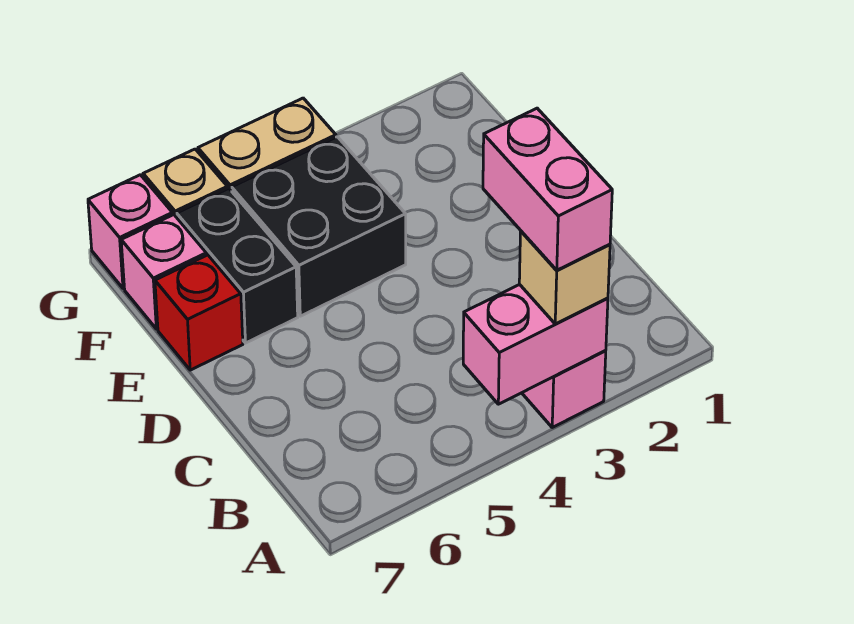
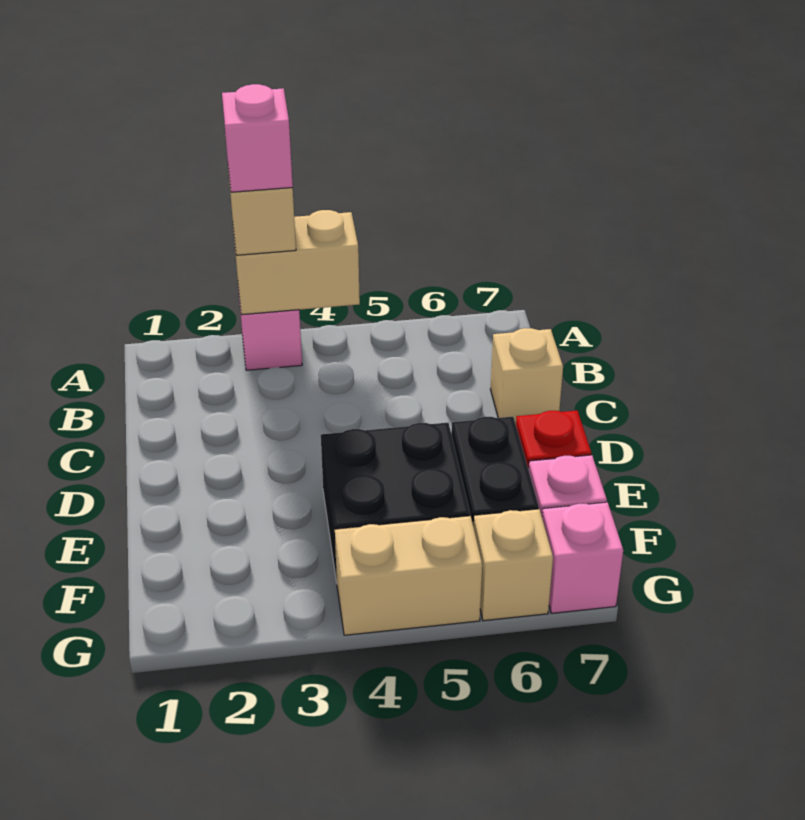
pink 1x2 brick [463,285,608,404] -> tan 1x2 brick [233,210,360,315]
pink 1x2 brick [483,108,612,270] -> pink 1x1 brick [222,84,293,192]
none -> tan 1x1 brick [490,328,563,424]

